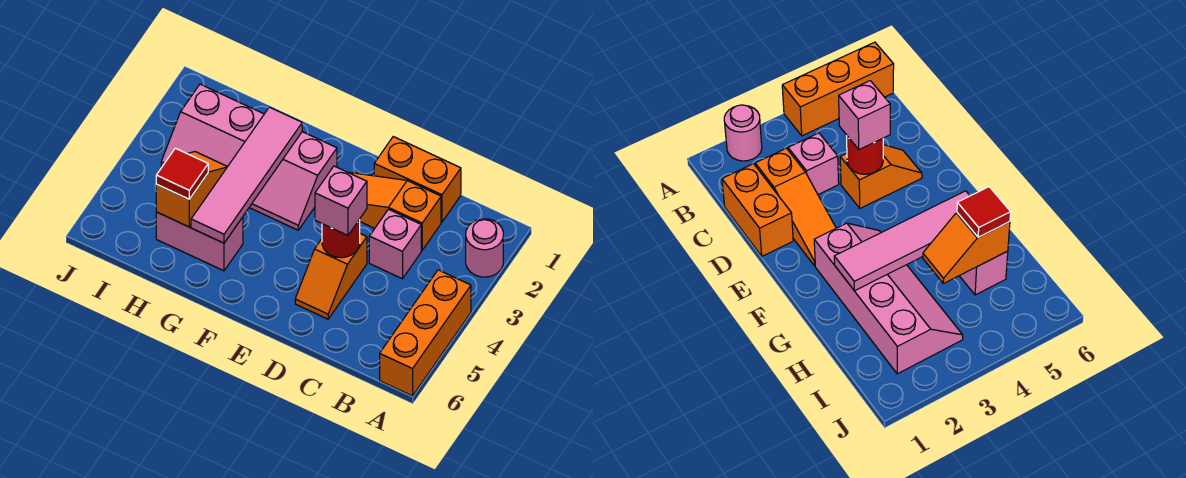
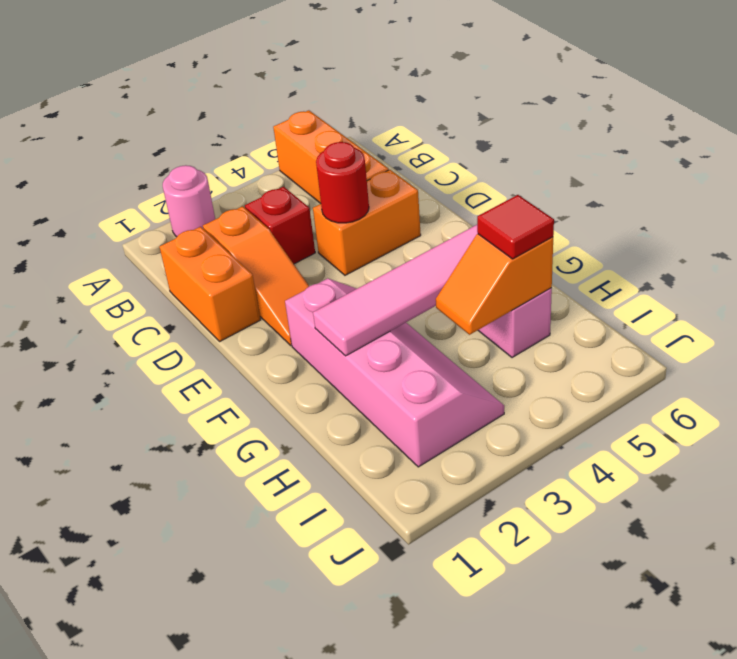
orange 1x3 brick [380,270,471,396] -> orange 1x3 brick turned to [273,110,389,204]
pink 1x1 brick [369,209,421,279] -> red 1x1 brick [245,187,315,264]
orange 1x2 slope [295,234,367,319] -> orange 1x2 brick [313,170,421,275]
pink 1x1 brick [315,166,367,235] -> none

